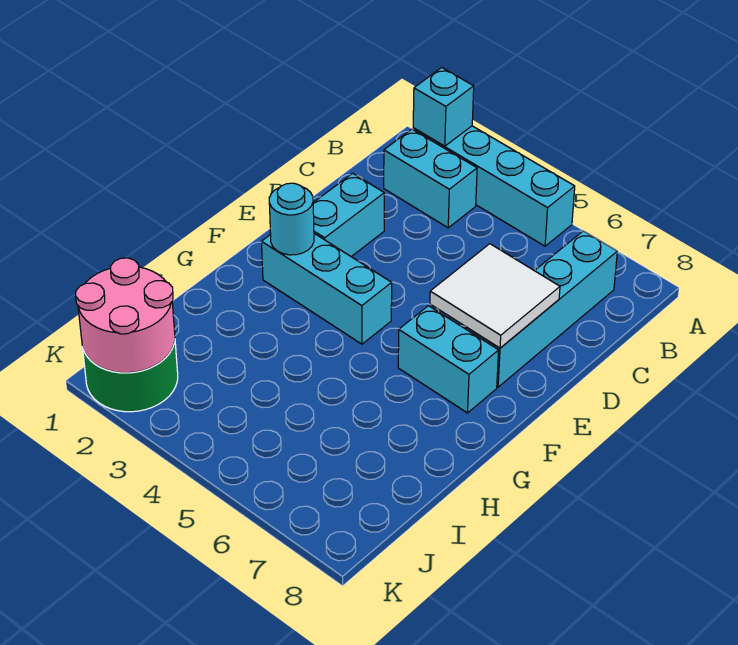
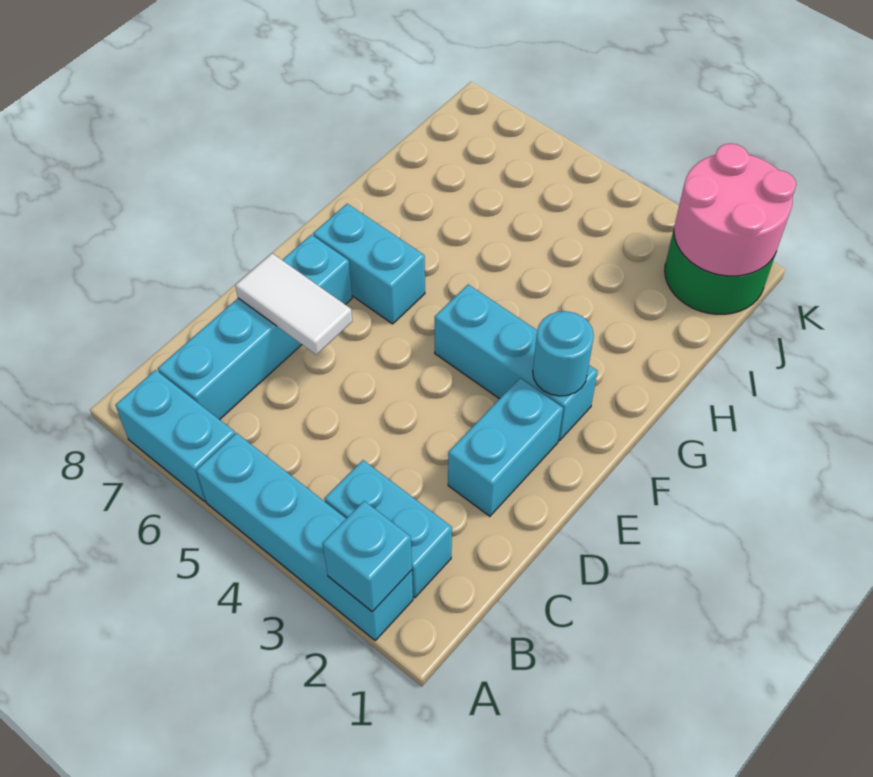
none -> cyan 1x2 brick [115,370,235,501]
white 2x2 tile [430,244,560,348] -> white 1x2 tile [235,253,352,355]

